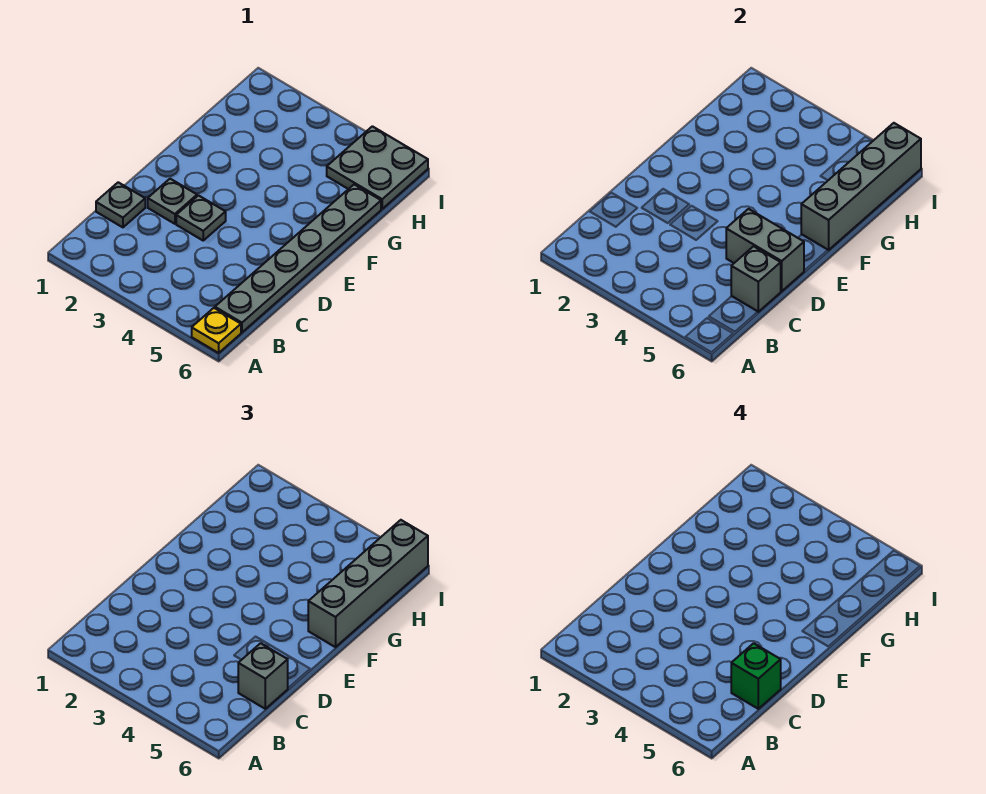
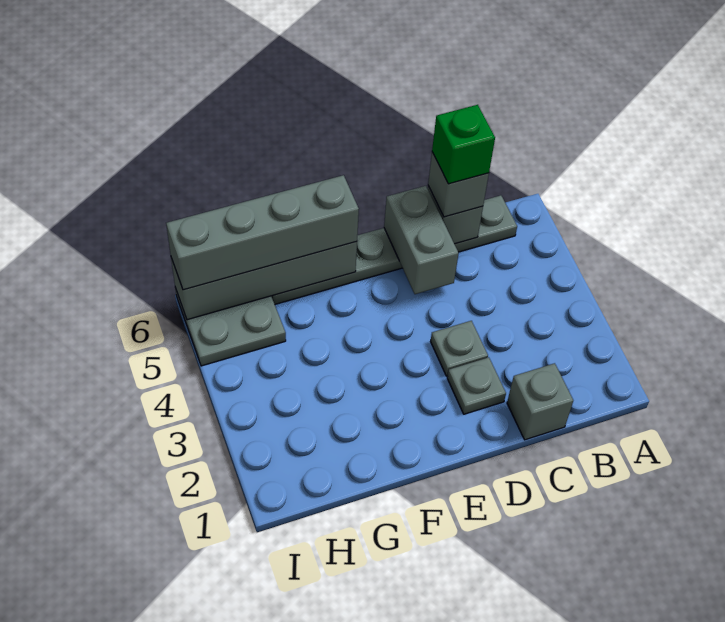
yellow 1x1 plate [192,308,241,353] -> none
grey 1x1 plate [96,182,145,227] -> grey 1x1 brick [507,363,573,440]

